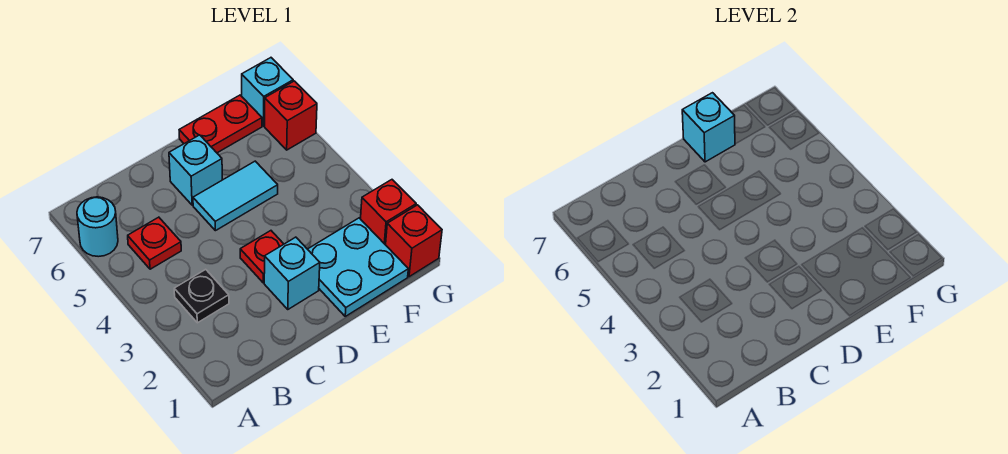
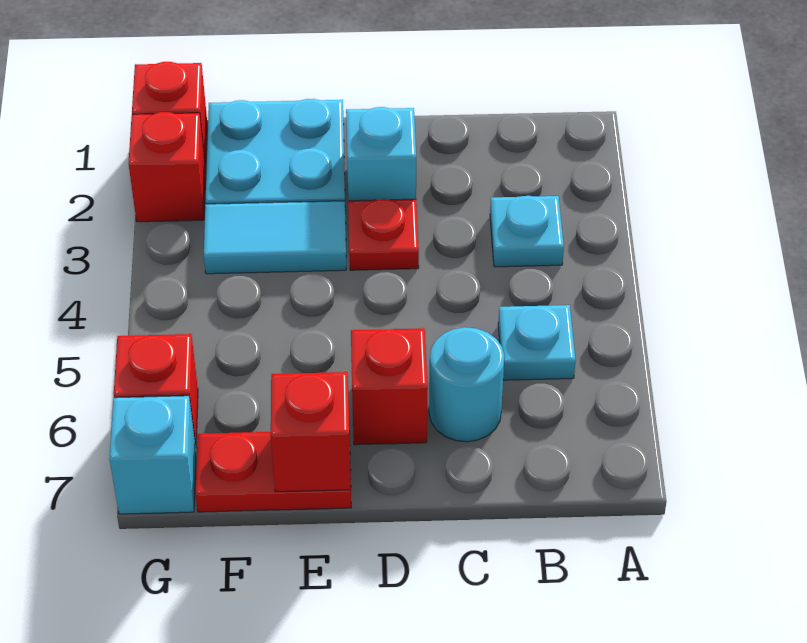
cyan 1x1 round brick [77,197,118,257] -> cyan 1x1 round brick moved to [429,327,504,442]
black 1x1 plate [174,269,229,323] -> cyan 1x1 plate [490,196,564,267]
red 1x1 plate [128,217,181,269] -> cyan 1x1 plate [498,305,576,380]
cyan 1x2 tile [193,161,278,231] -> cyan 1x2 tile moved to [204,201,346,274]
cyan 1x1 brick [169,135,222,205] -> red 1x1 brick [351,328,428,445]
cyan 1x1 brick [682,93,735,162] -> red 1x1 brick [271,372,351,492]

